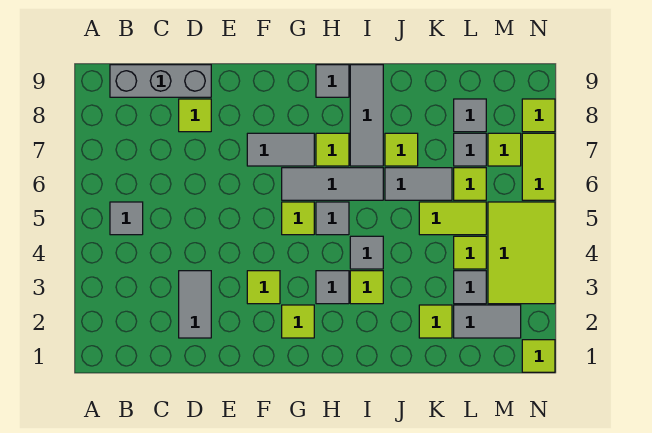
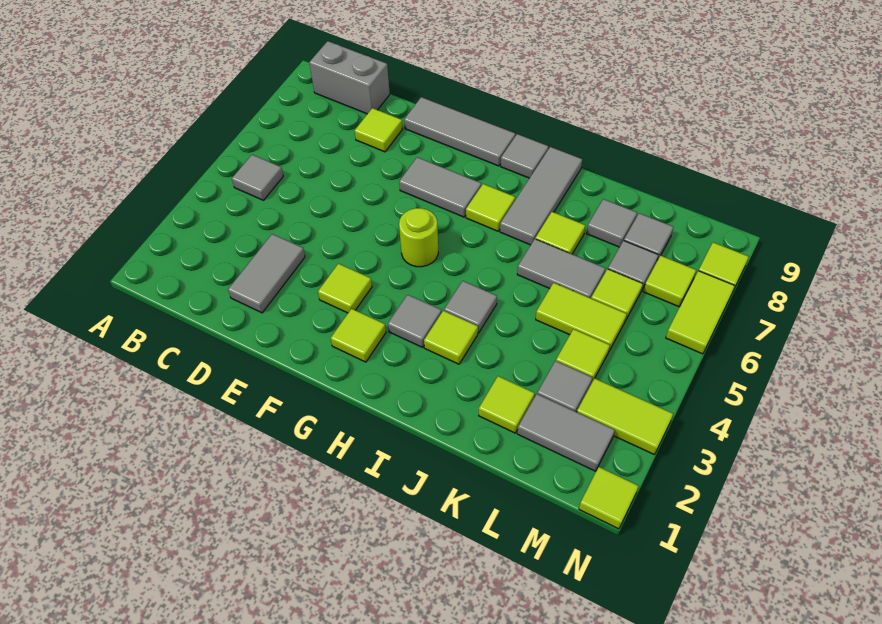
grey 1x3 brick [110,65,211,97] -> grey 1x2 brick [309,41,390,114]
lime 1x1 tile [282,202,314,235] -> lime 1x1 round brick [399,208,438,267]
grey 1x3 tile [282,168,383,200] -> grey 1x3 tile moved to [404,97,515,166]
grey 1x1 tile [316,202,349,235] -> grey 1x1 tile moved to [587,199,637,247]
lime 2x3 tile [488,202,555,304] -> lime 1x2 tile [577,378,673,455]

